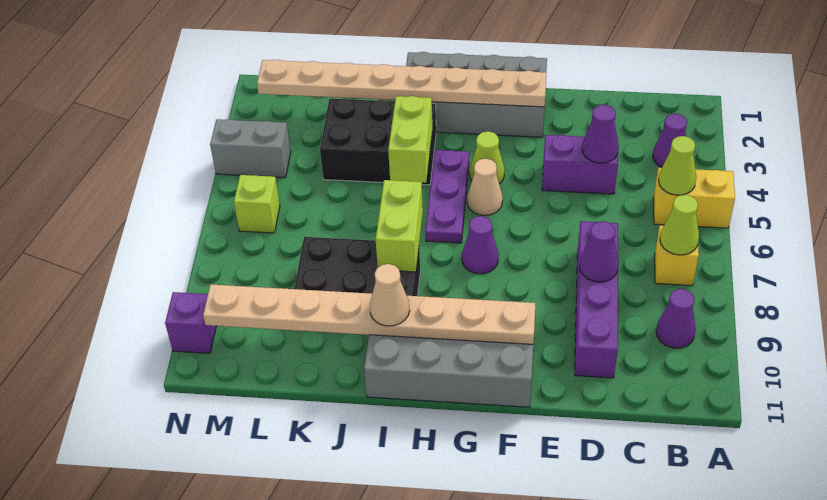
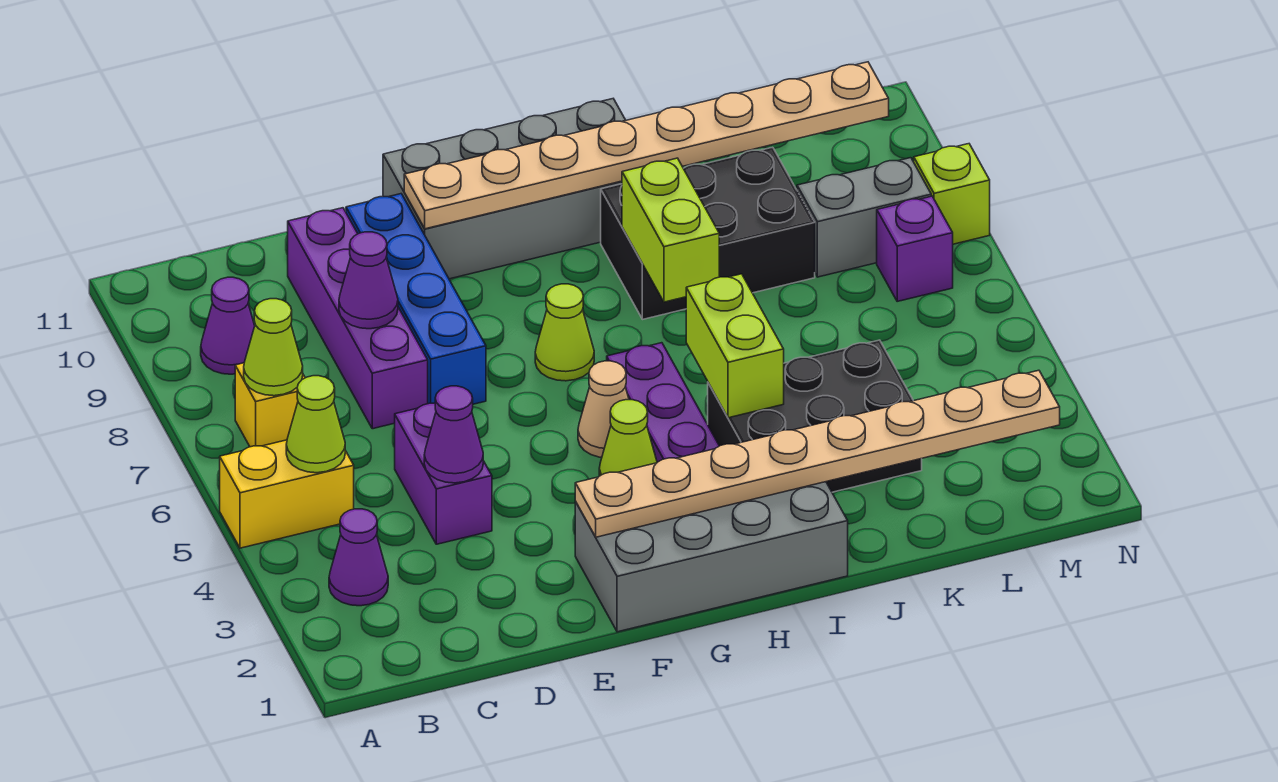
purple 1x2 brick [542,135,618,194] -> purple 1x2 brick turned to [395,403,492,544]
none -> blue 1x4 brick [346,194,486,404]
purple 1x1 cone [462,216,499,274] -> lime 1x1 cone [535,284,594,381]
tan 1x1 cone [370,264,410,326] -> none
grey 1x2 brick [210,119,291,178] -> grey 1x2 brick moved to [797,158,931,277]
lime 1x1 brick [234,175,280,233] -> lime 1x1 brick moved to [914,144,990,244]
purple 1x1 brick [165,292,216,353] -> purple 1x1 brick moved to [877,196,953,301]

